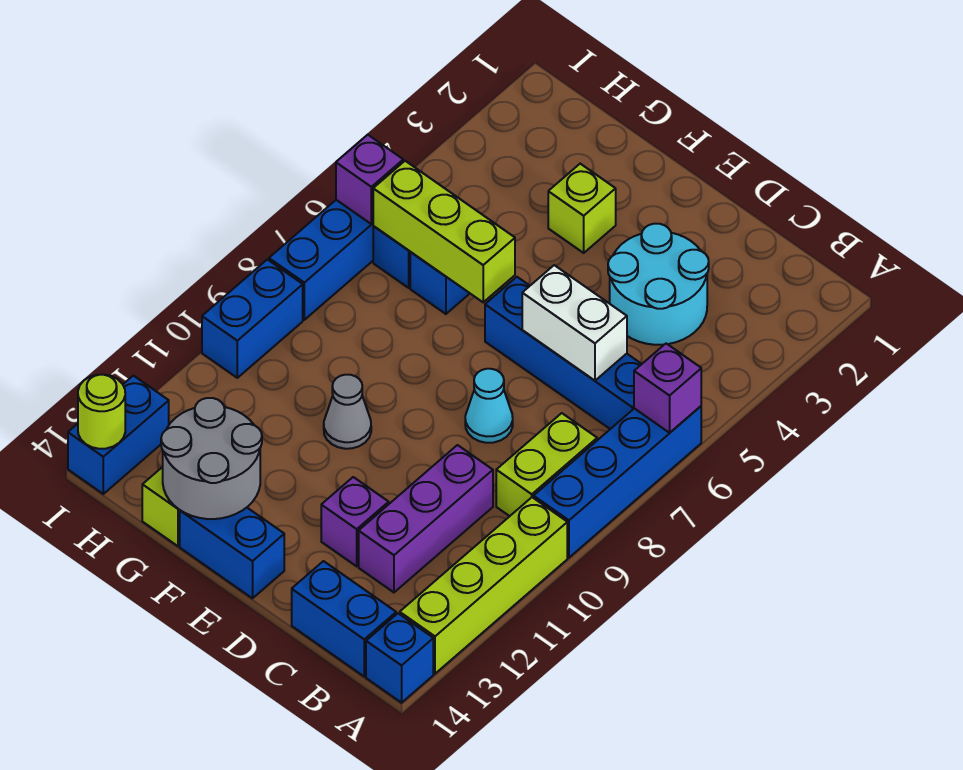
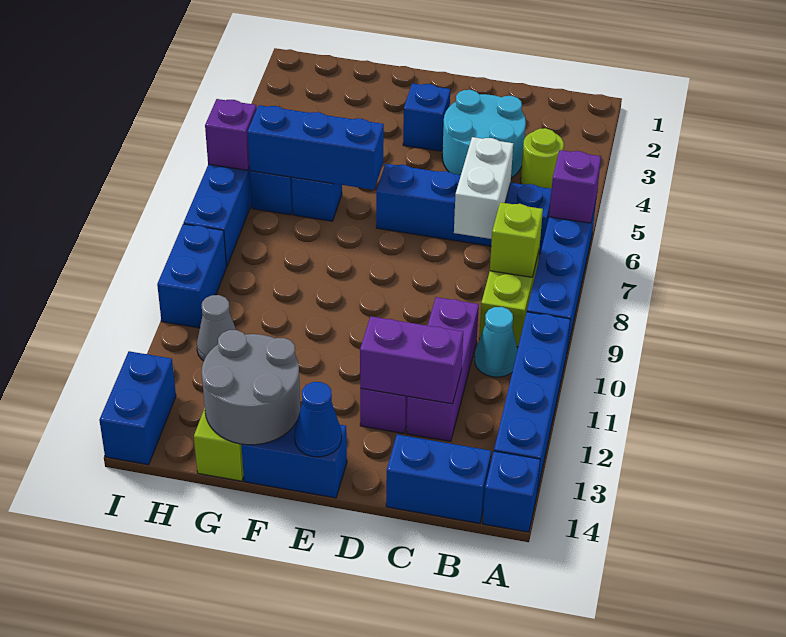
lime 1x4 brick [400,497,567,674] -> blue 1x4 brick [494,312,570,492]
white 1x2 brick [522,265,627,380] -> white 1x2 brick turned to [454,137,513,239]
none -> purple 1x2 brick [360,316,463,404]
cyan 1x1 cone [465,369,513,443] -> cyan 1x1 cone moved to [475,307,517,377]
none -> blue 1x1 brick [403,83,450,151]
none -> blue 1x1 cone [294,382,342,457]
lime 1x1 brick [548,164,616,253] -> lime 1x1 brick moved to [490,202,543,277]
lime 1x3 brick [373,161,515,302] -> blue 1x3 brick [248,105,384,190]
grey 1x1 cone [324,375,371,449] -> grey 1x1 cone moved to [197,295,236,361]
lime 1x1 round brick [78,375,125,449] -> lime 1x1 round brick moved to [521,128,564,189]

